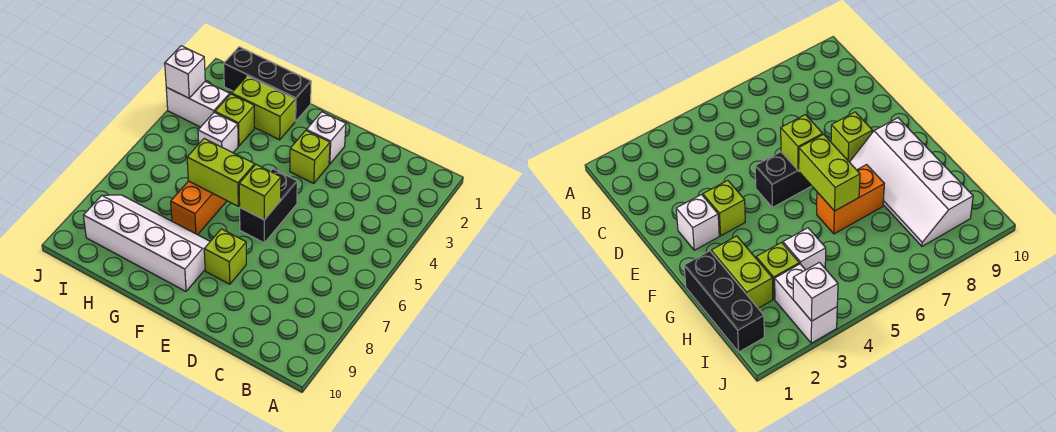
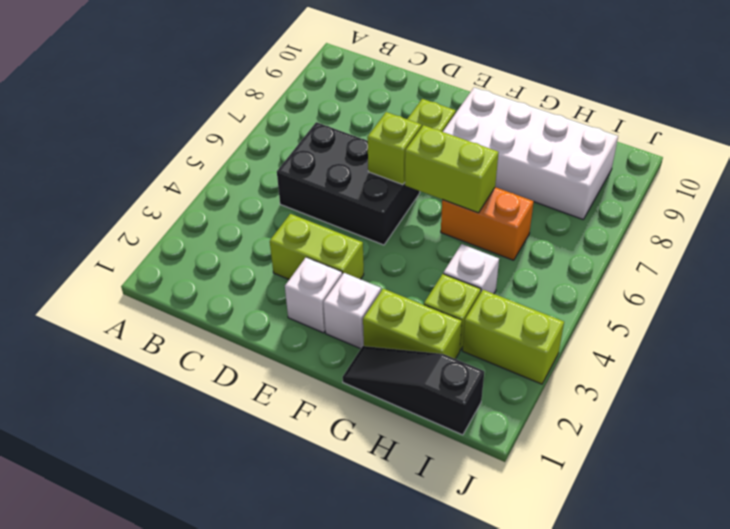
lime 1x1 brick [290,131,330,183] -> lime 1x2 brick [270,214,364,279]
black 1x2 brick [240,169,297,243] -> black 2x3 brick [277,122,420,245]
white 2x4 slope [83,195,210,291] -> white 2x4 brick [443,87,618,219]
black 1x3 brick [224,47,311,121] -> black 1x3 slope [342,346,484,435]
orange 1x2 brick [171,181,227,235] -> orange 1x2 brick turned to [441,187,534,260]
white 1x2 brick [166,82,230,127] -> lime 1x2 brick [462,290,564,384]
white 1x1 brick [165,46,205,98] -> white 1x1 brick moved to [323,273,381,349]

